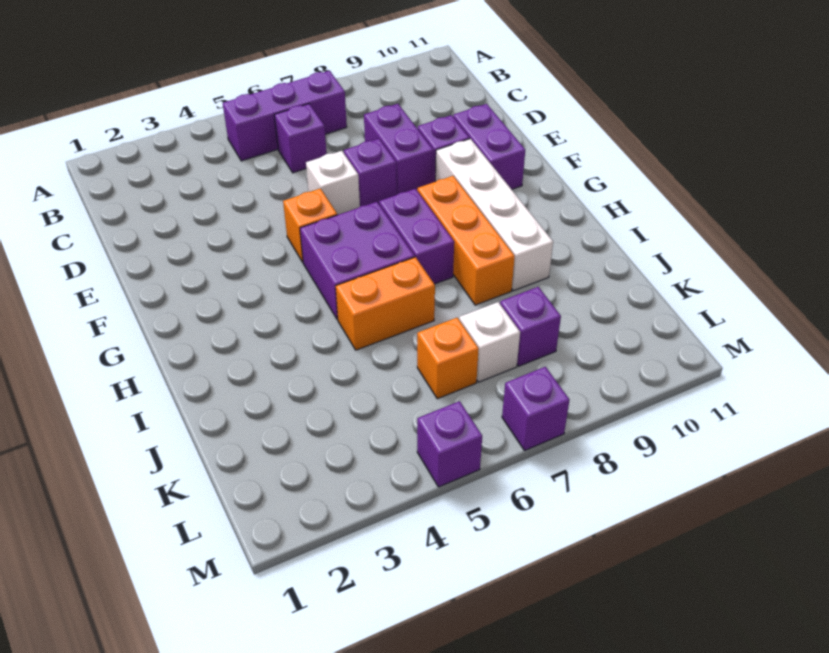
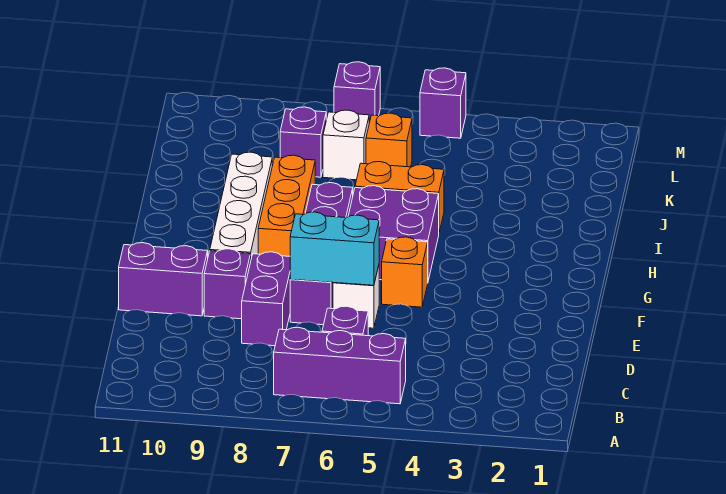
none -> cyan 1x2 brick [290,212,379,285]
purple 1x2 brick [453,104,525,189] -> purple 1x2 brick turned to [119,243,208,316]

